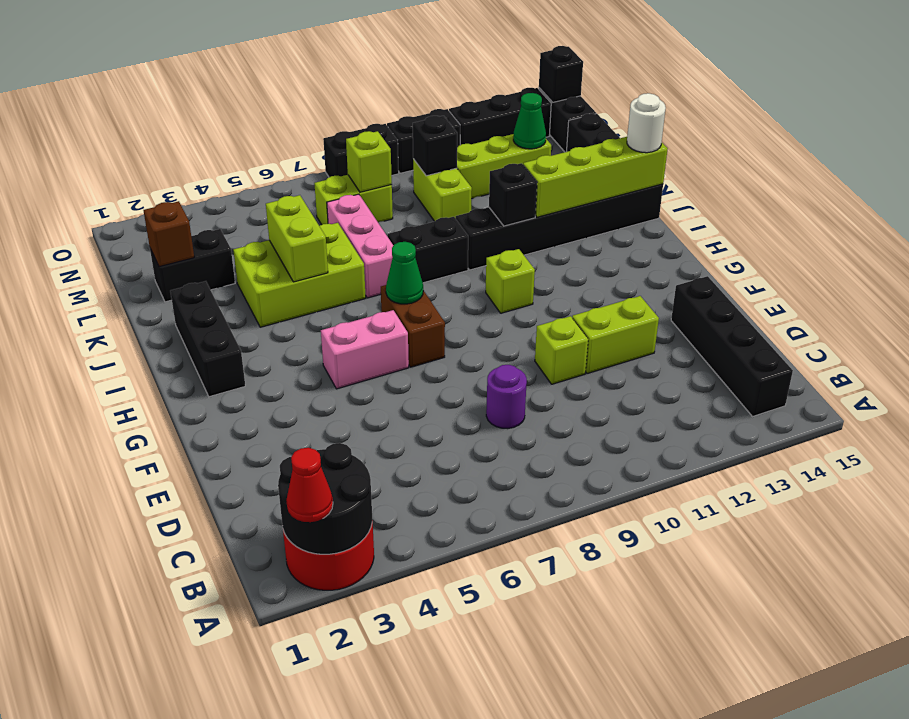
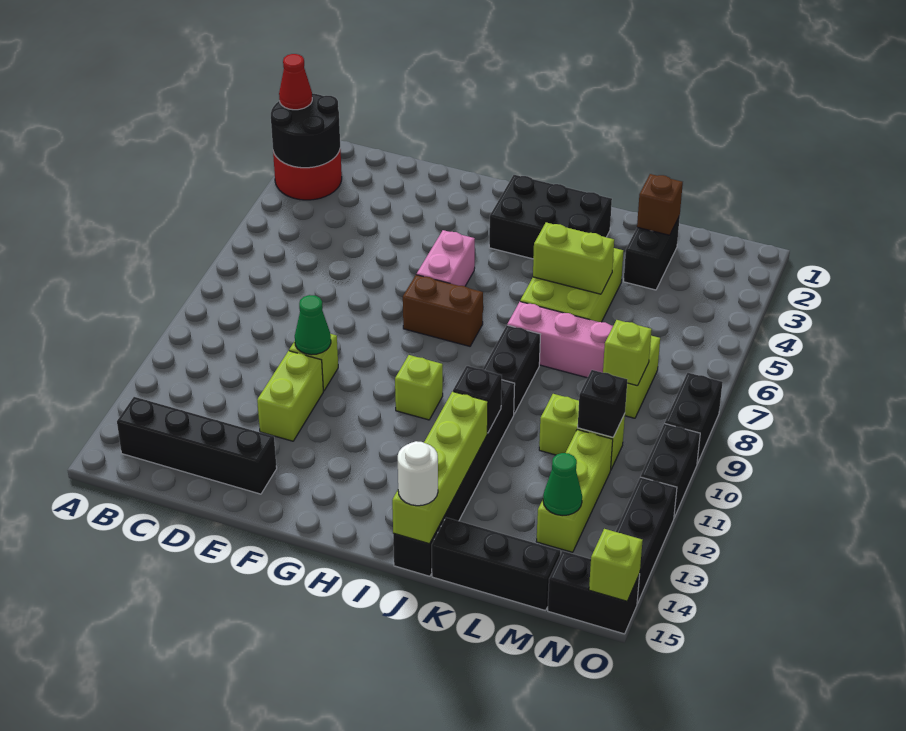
purple 1x1 round brick [486,365,527,429] -> none
black 1x3 brick [170,281,245,397] -> black 2x3 brick [489,175,612,259]
green 1x1 cone [386,242,423,304] -> green 1x1 cone moved to [295,295,331,355]
black 1x1 brick [539,46,583,102] -> lime 1x1 brick [589,529,643,601]

